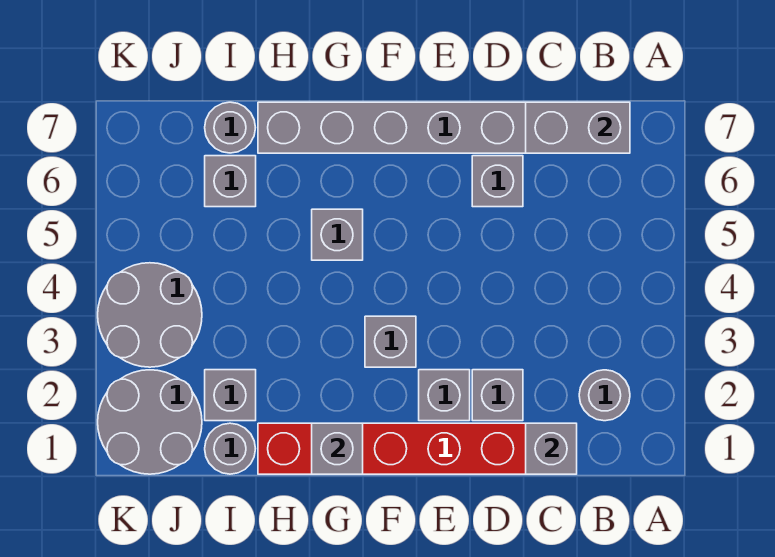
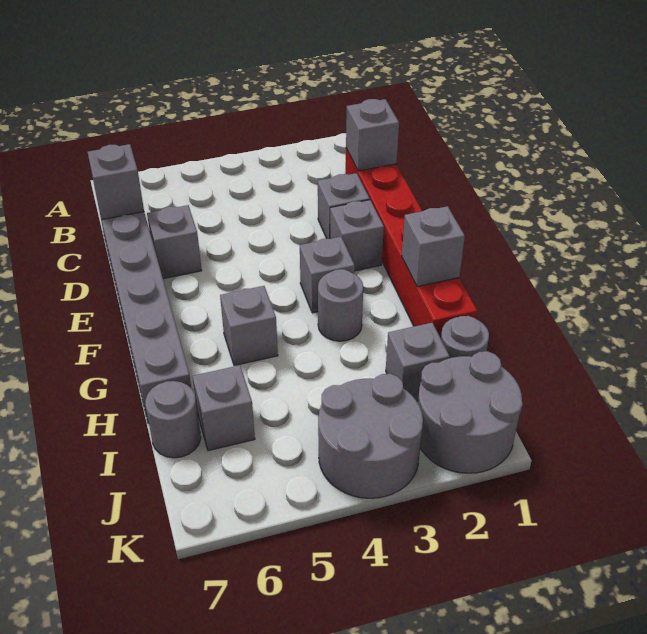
grey 1x1 round brick [579,370,630,421] -> grey 1x1 round brick moved to [318,269,363,341]
grey 1x2 brick [526,102,630,153] -> grey 1x1 brick [88,144,144,220]

